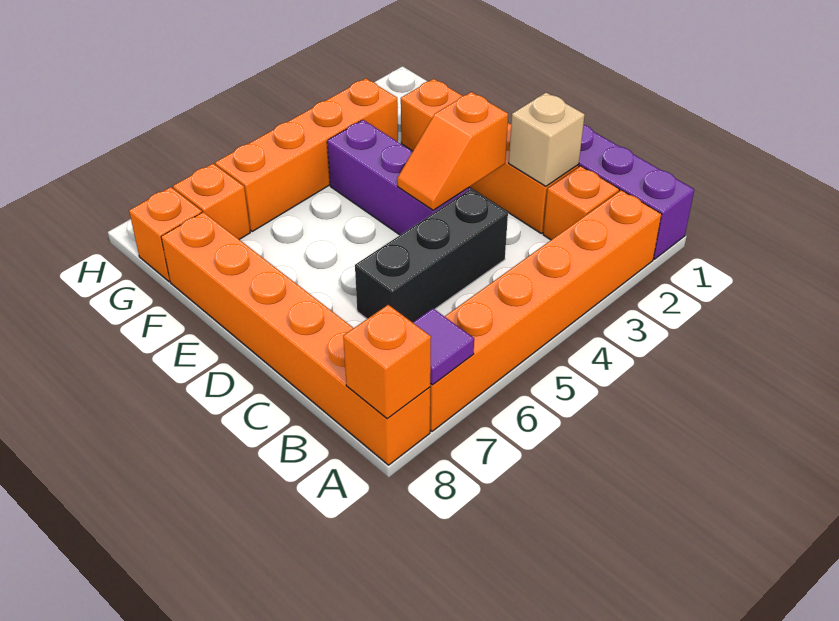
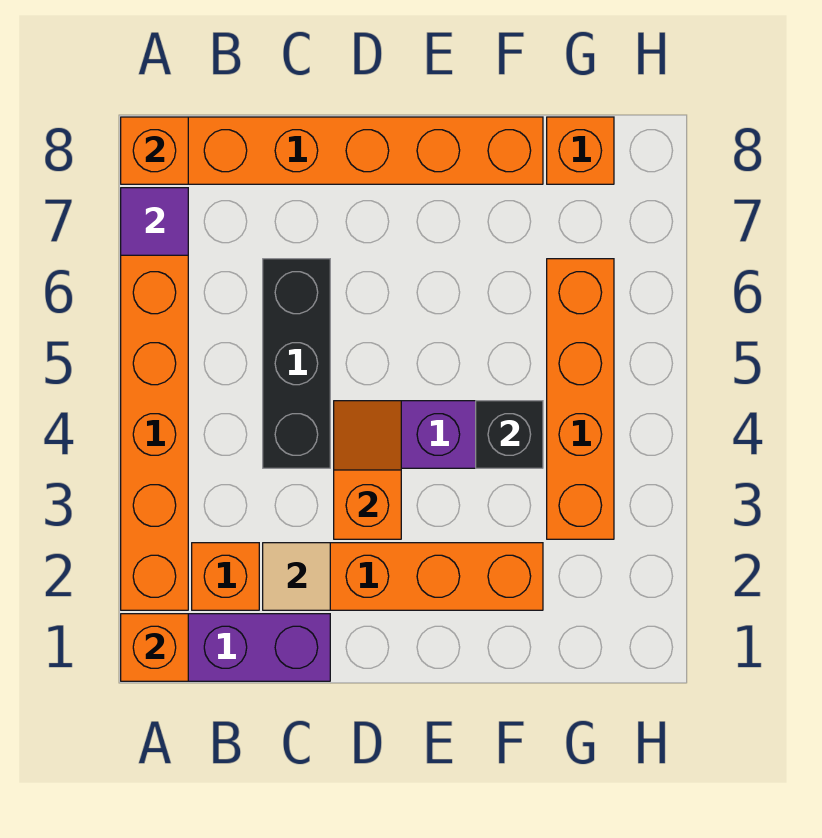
tan 1x1 brick [509,92,585,186] -> tan 1x1 tile [263,543,330,610]
none -> black 1x1 brick [476,401,543,468]
orange 1x1 brick [173,164,250,239] -> orange 1x1 brick moved to [121,614,188,681]

